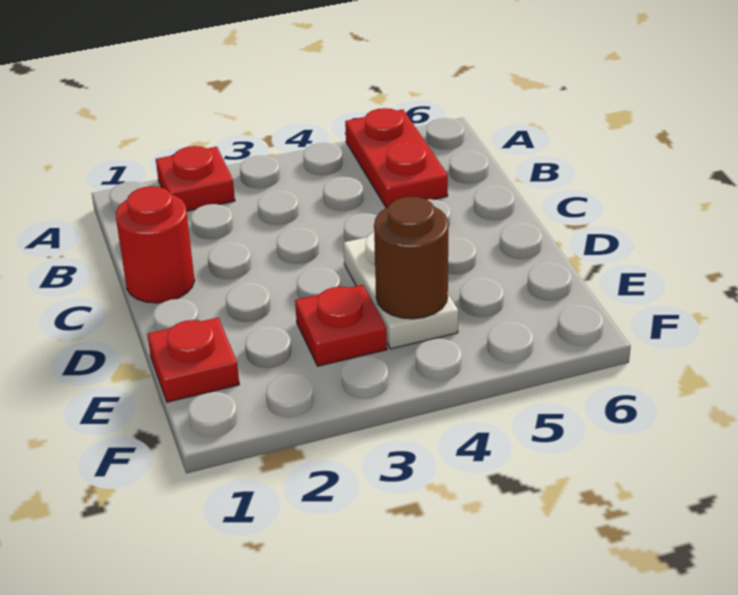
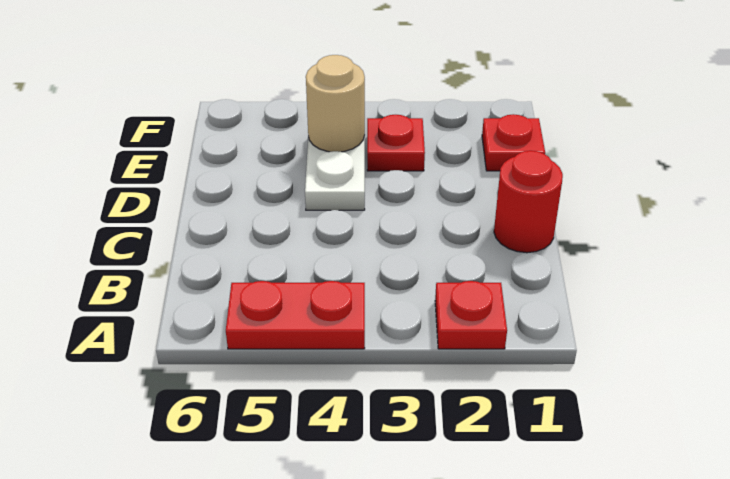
red 1x2 plate [345,108,448,208] -> red 1x2 plate turned to [226,281,365,349]
brown 1x1 round brick [374,196,448,319] -> tan 1x1 round brick [306,55,365,152]

